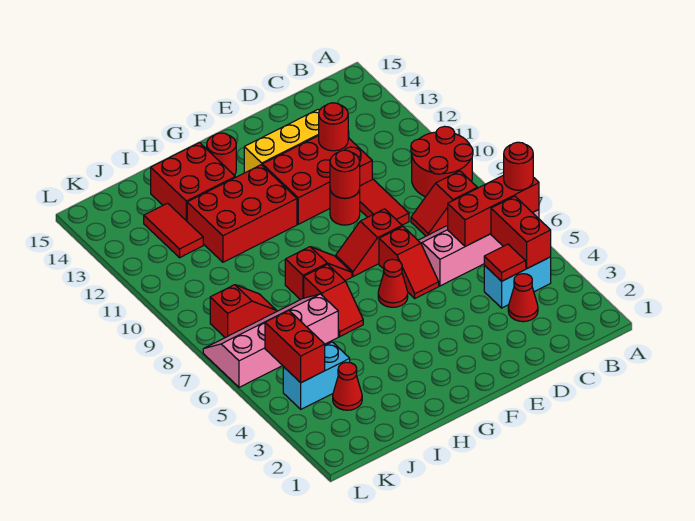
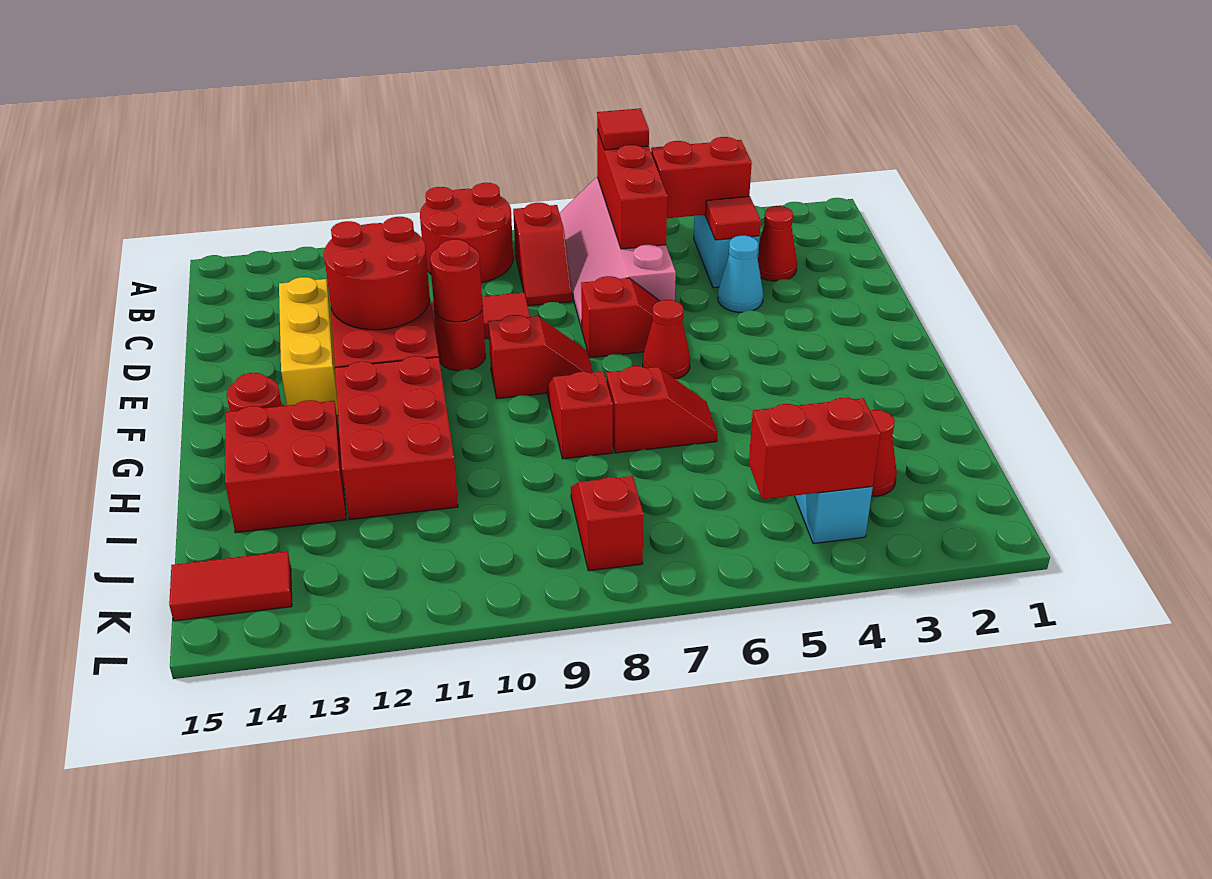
red 1x1 round brick [504,142,533,190] -> red 1x1 tile [597,108,649,150]
none -> cyan 1x1 cone [718,236,763,312]
red 1x1 round brick [319,103,348,151] -> red 2x2 round brick [324,217,430,330]
red 1x2 slope [336,209,402,277] -> red 1x2 slope turned to [488,315,593,399]
pink 2x4 slope [203,294,338,387] -> none
red 1x2 tile [144,203,203,258] -> red 1x2 tile moved to [169,551,292,621]

